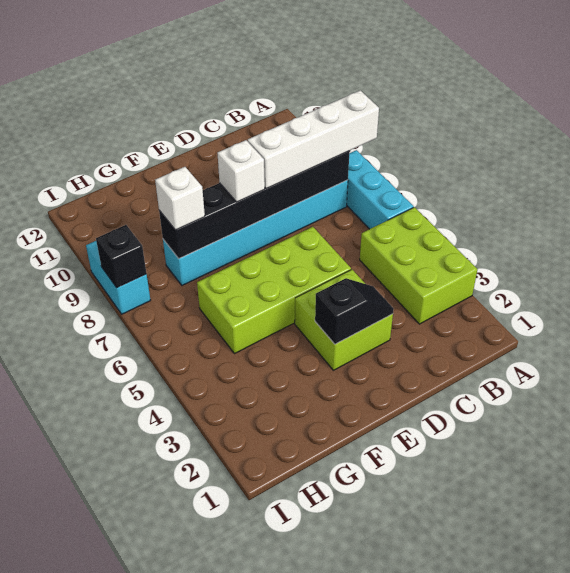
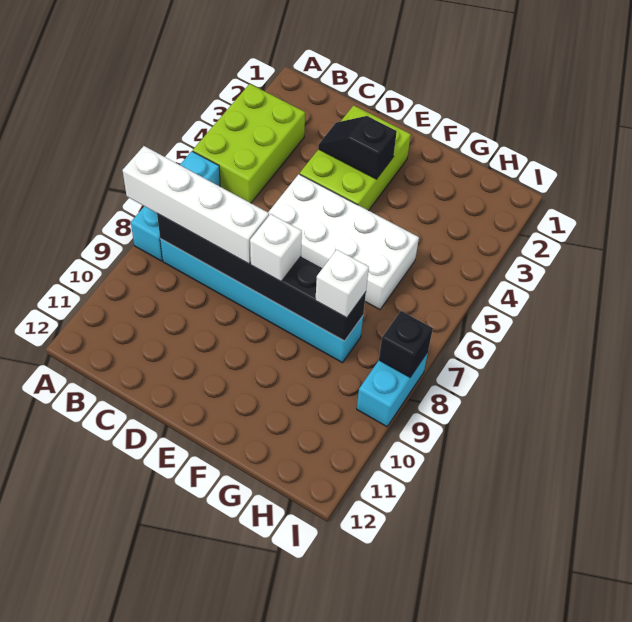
lime 2x2 brick [295,270,393,370] -> lime 2x3 brick [300,105,411,211]
lime 2x4 brick [197,227,351,354] -> white 2x4 brick [268,174,419,310]

